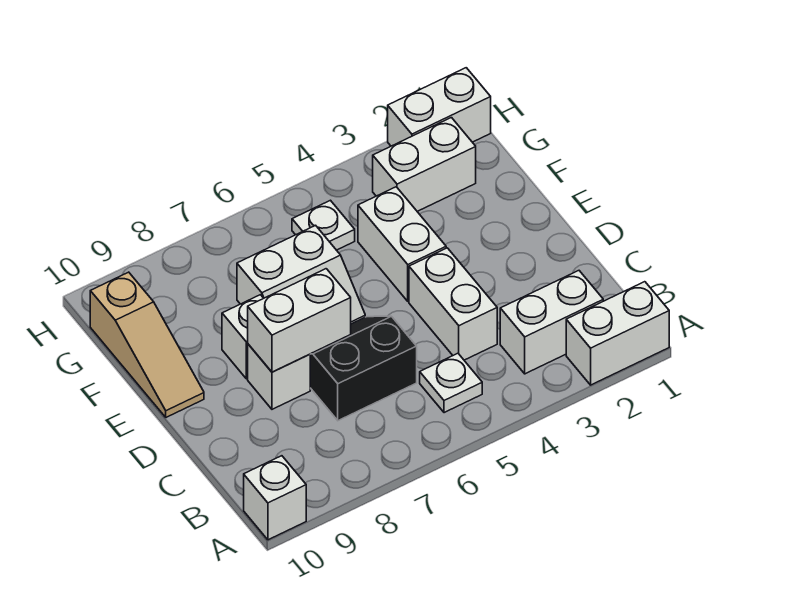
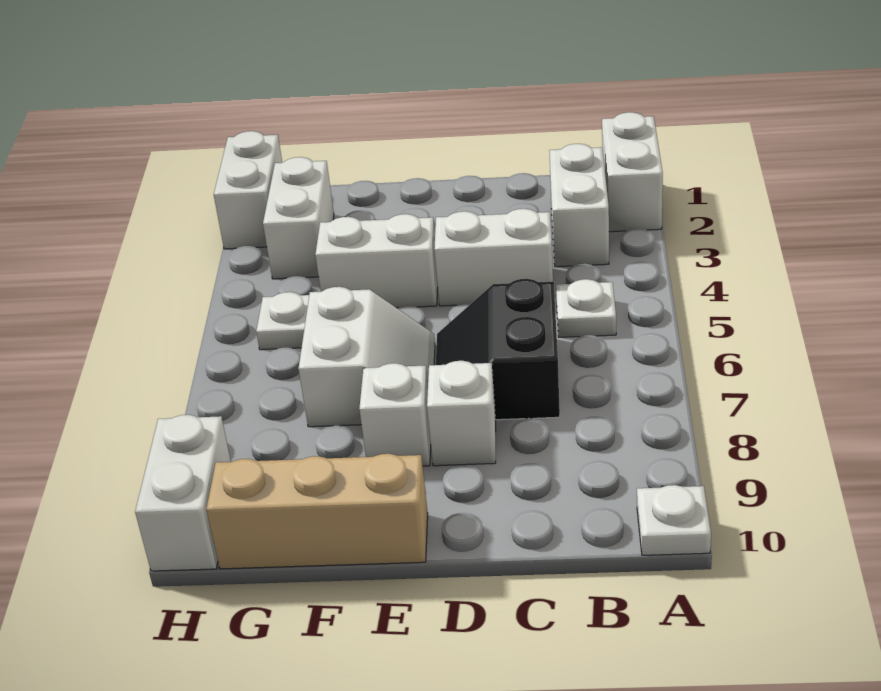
white 1x1 brick [244,456,306,540] -> white 1x1 plate [637,485,711,555]
white 1x2 brick [248,269,351,372] -> white 1x2 brick moved to [135,415,231,571]
tan 1x3 slope [90,272,204,417] -> tan 1x3 brick [206,454,428,569]

